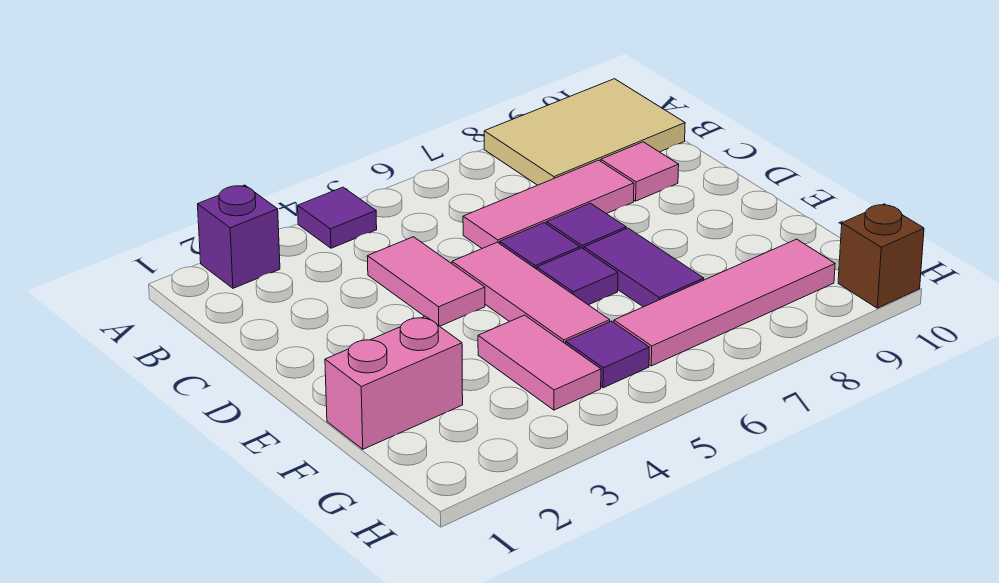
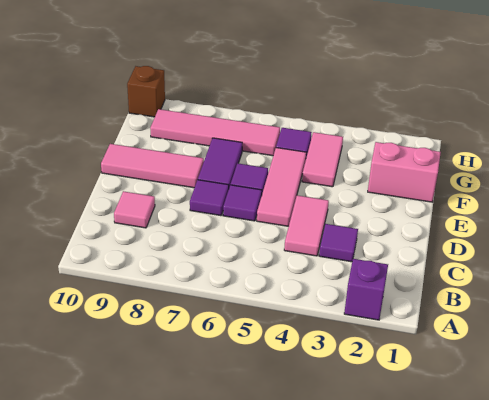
purple 1x1 tile [298,187,377,248] -> purple 1x1 tile moved to [319,224,358,262]
tan 2x3 tile [484,79,685,185] -> none
pink 1x3 tile [463,160,634,248] -> pink 1x3 tile moved to [101,144,204,188]

